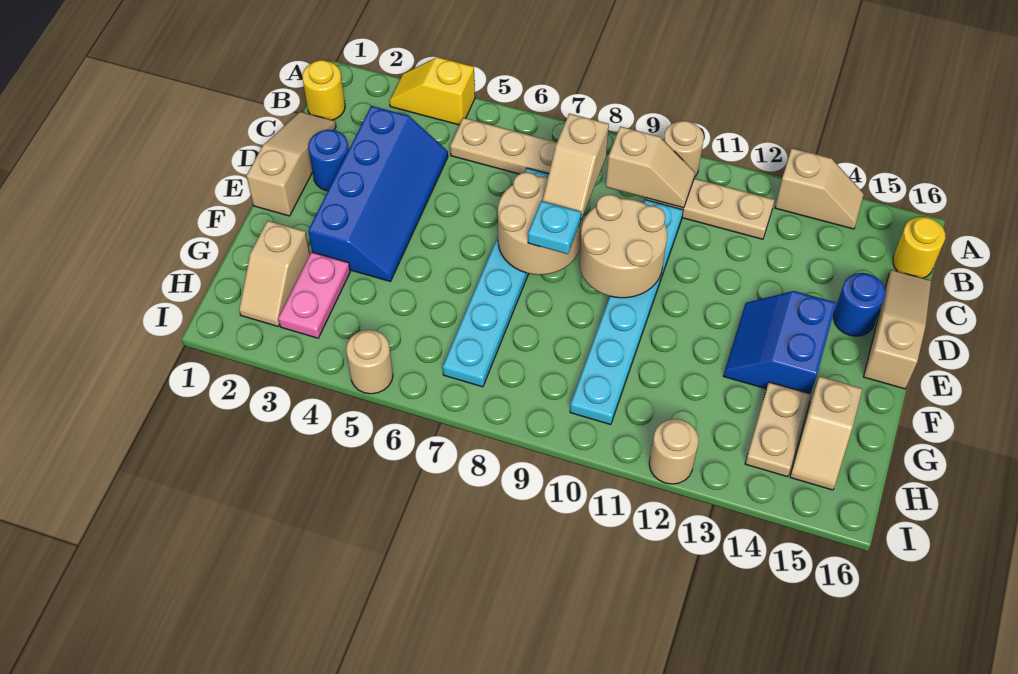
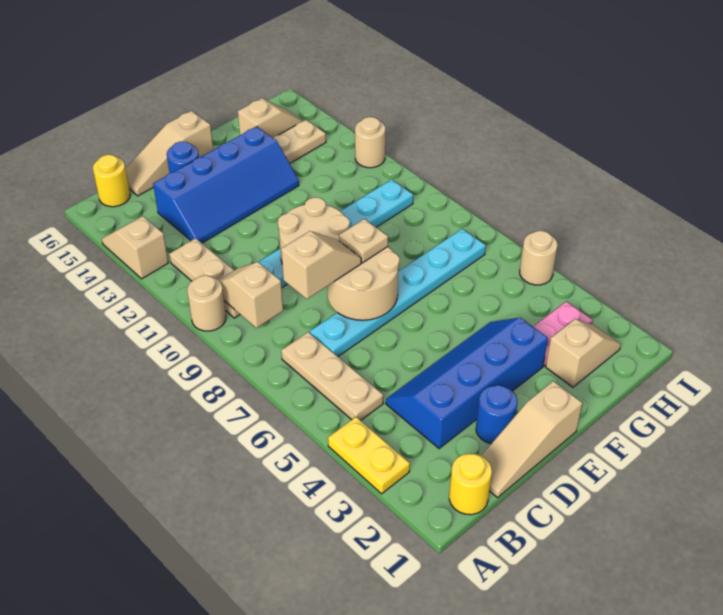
yellow 1x2 slope [389,57,475,125] -> yellow 1x2 plate [328,417,410,494]
cyan 1x1 plate [528,201,581,254] -> tan 1x1 plate [339,219,388,263]
blue 2x2 slope [724,291,836,394] -> blue 2x4 slope [153,126,299,243]

